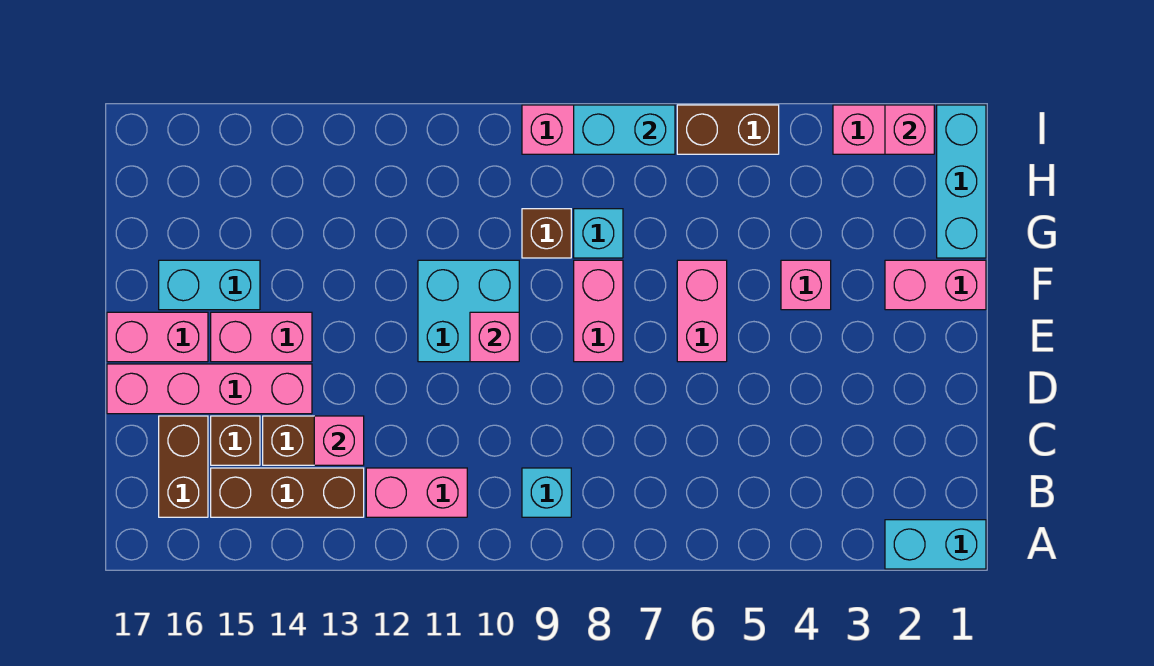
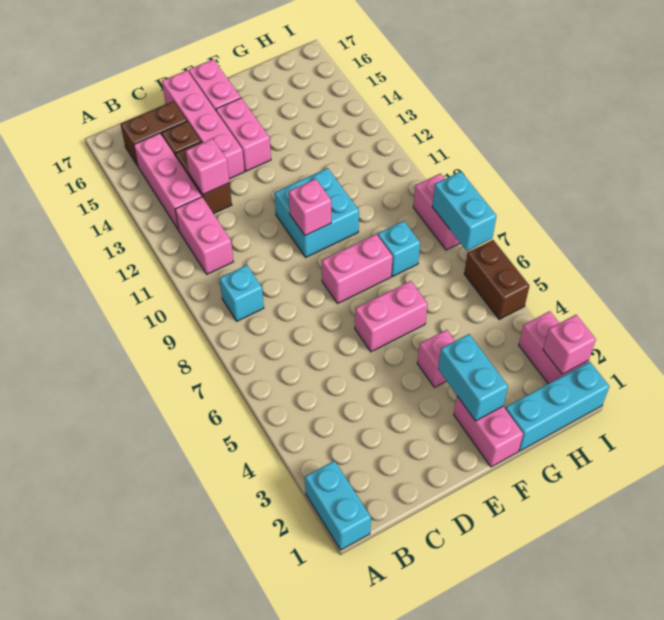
brown 1x3 brick [211,468,364,517] -> pink 1x3 brick [134,133,202,230]
cyan 1x2 brick [159,260,260,310] -> cyan 1x2 brick moved to [438,334,508,421]
brown 1x1 brick [522,209,571,258] -> none

